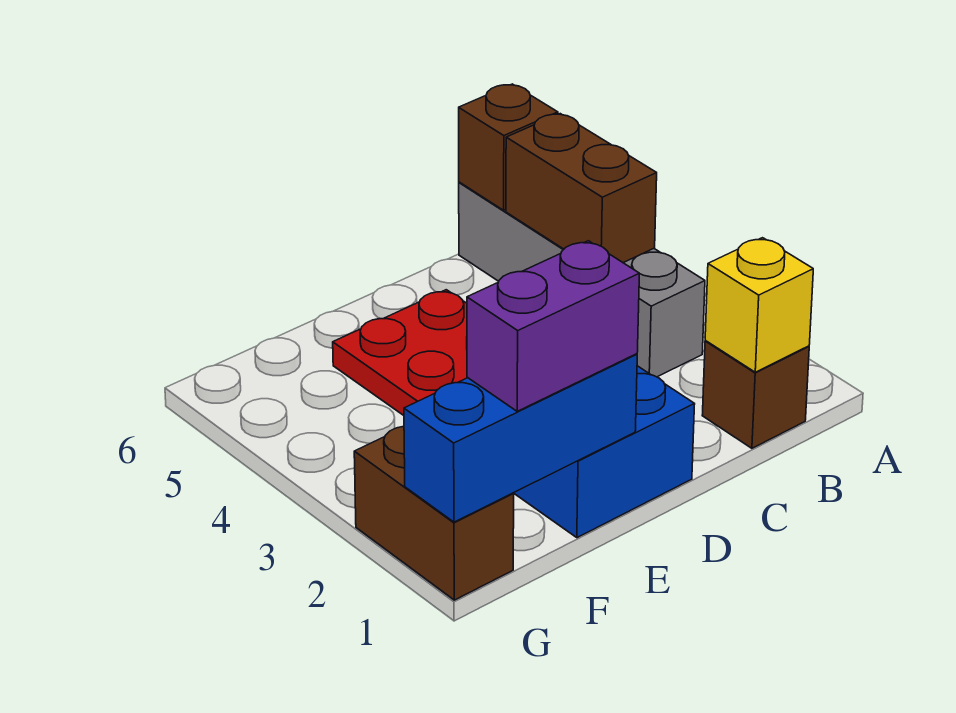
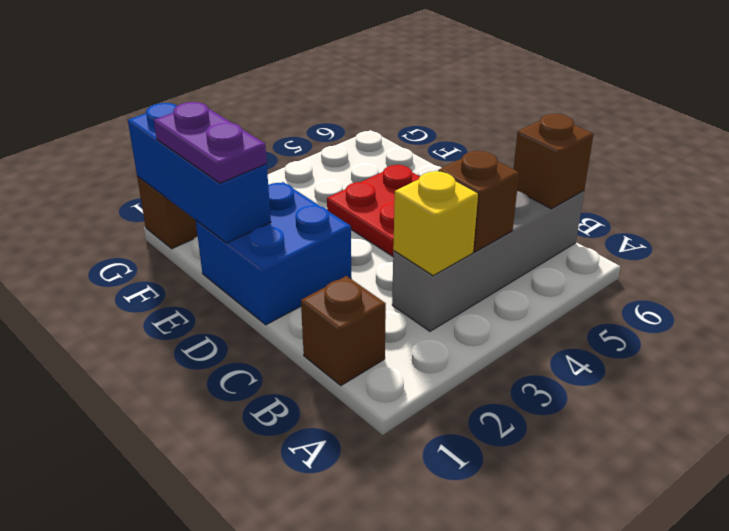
yellow 1x1 brick [705,238,813,372] -> yellow 1x1 brick moved to [393,171,478,276]
brown 1x2 brick [506,114,657,263] -> brown 1x1 brick [438,151,519,252]
purple 1x2 brick [467,241,639,411] -> purple 1x2 plate [154,102,267,183]

